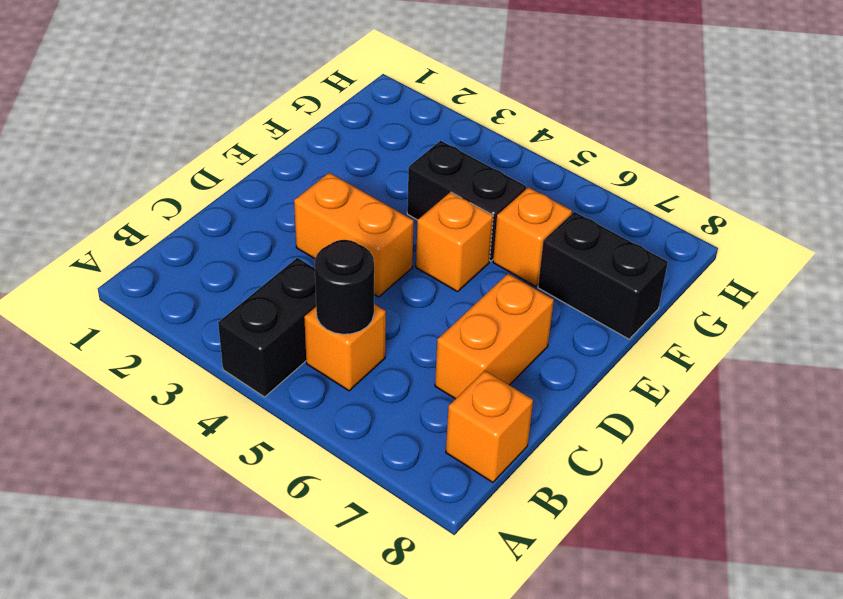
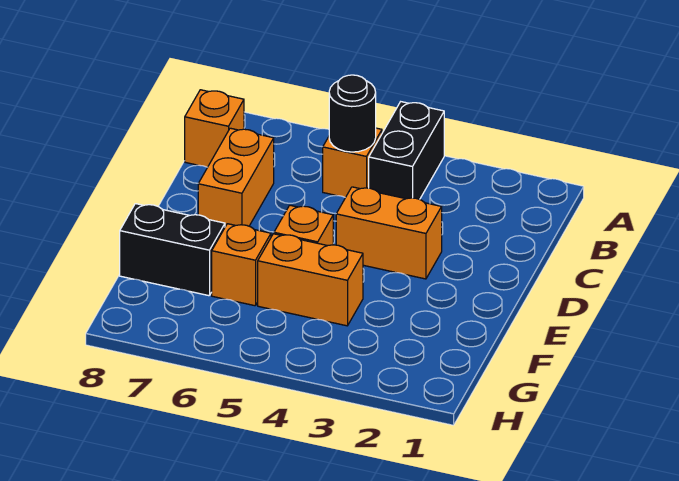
black 1x2 brick [407,141,526,261] -> orange 1x2 brick [258,234,363,326]

